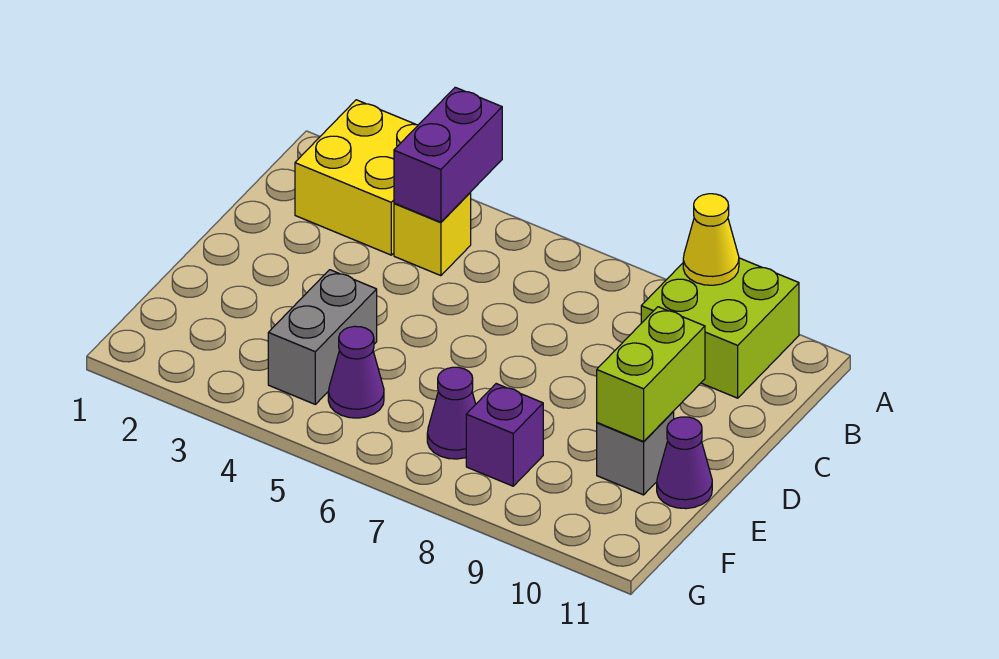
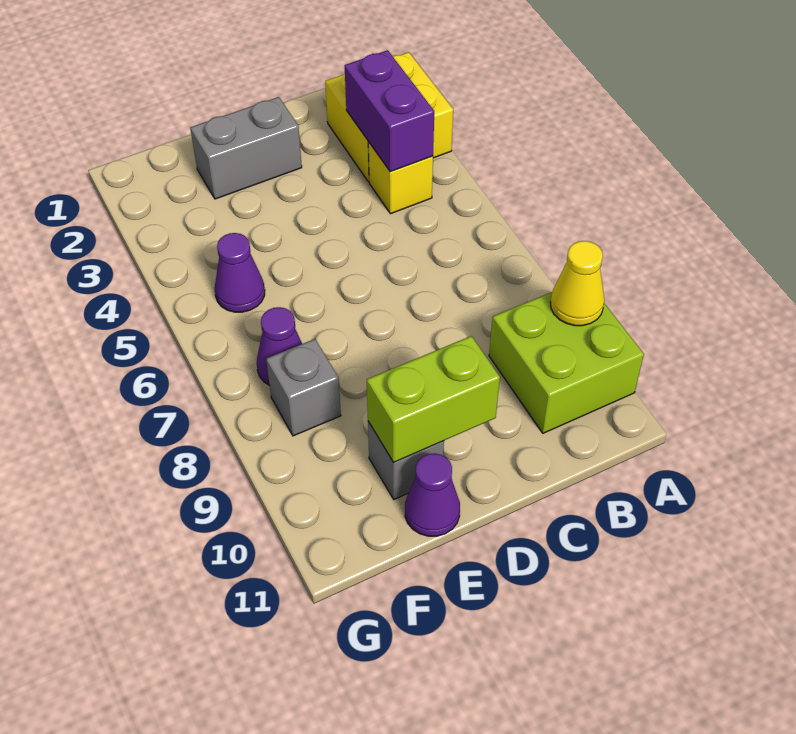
purple 1x2 brick [394,87,502,222] -> purple 1x2 brick turned to [345,50,434,172]
grey 1x2 brick [268,270,377,404] -> grey 1x2 brick moved to [190,97,302,199]
purple 1x1 brick [466,384,543,486] -> grey 1x1 brick [266,339,341,436]

